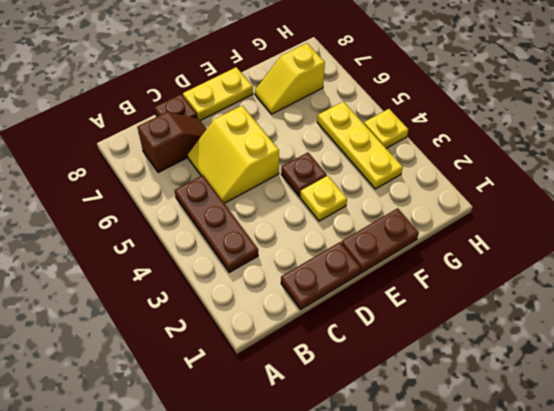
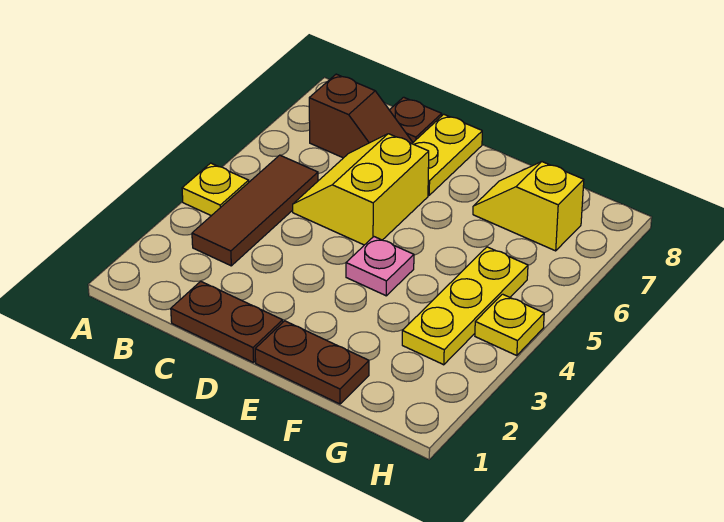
brown 1x3 plate [175,175,258,272] -> brown 1x3 tile [192,155,318,266]
yellow 1x2 plate [183,67,253,121] -> yellow 1x2 plate turned to [412,114,482,195]
yellow 1x1 plate [300,176,347,221] -> yellow 1x1 plate moved to [182,163,249,216]
brown 1x1 plate [281,153,327,197] -> pink 1x1 plate [346,237,414,296]

